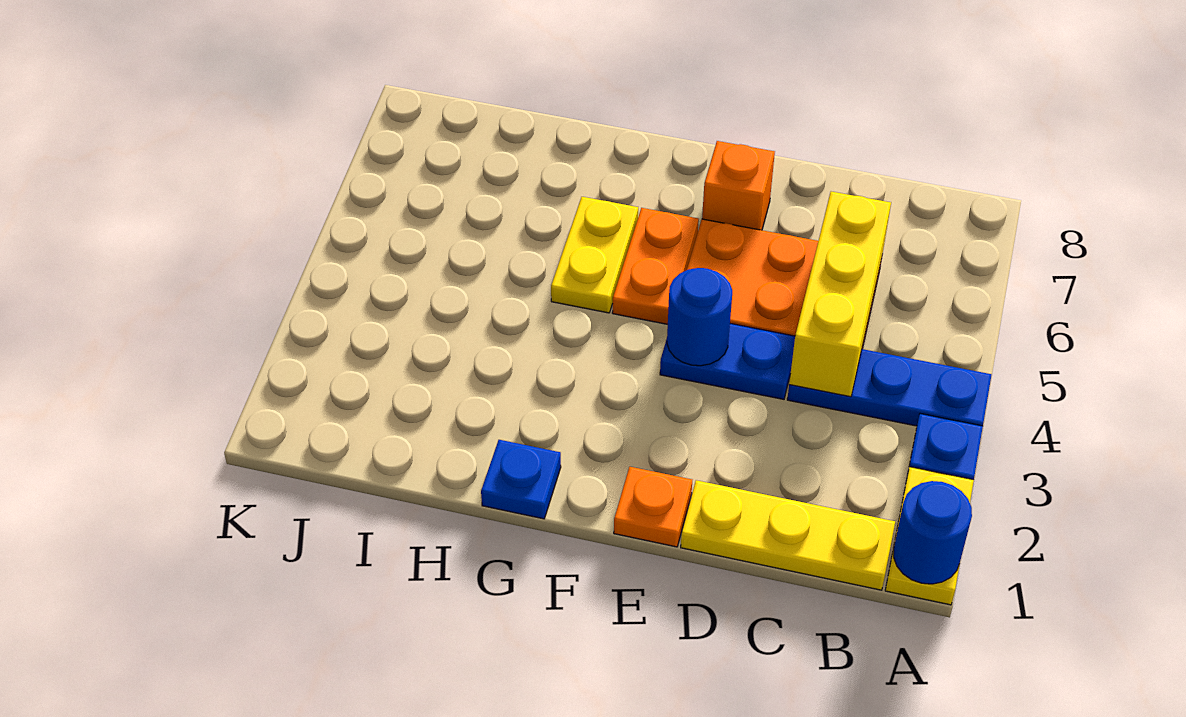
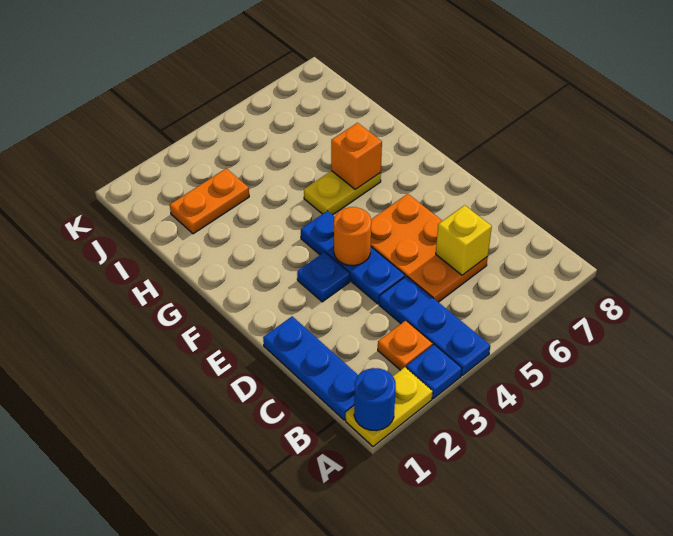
yellow 1x3 plate [681,480,895,590] -> blue 1x3 plate [263,316,358,420]
yellow 1x3 brick [789,192,891,397] -> yellow 1x1 brick [436,205,492,275]
blue 1x2 plate [660,324,795,399] -> blue 1x3 plate [301,211,405,304]
orange 1x1 plate [614,467,692,547] -> orange 1x1 plate moved to [378,320,433,370]
blue 1x1 round brick [667,268,732,366] -> orange 1x1 round brick [334,207,371,266]
orange 1x1 brick [702,141,775,230] -> orange 1x1 brick moved to [331,123,382,189]
orange 1x2 plate [612,208,699,324] -> orange 1x2 plate moved to [170,169,249,234]
blue 1x1 plate [481,440,561,519] -> blue 1x1 plate moved to [297,252,350,302]

